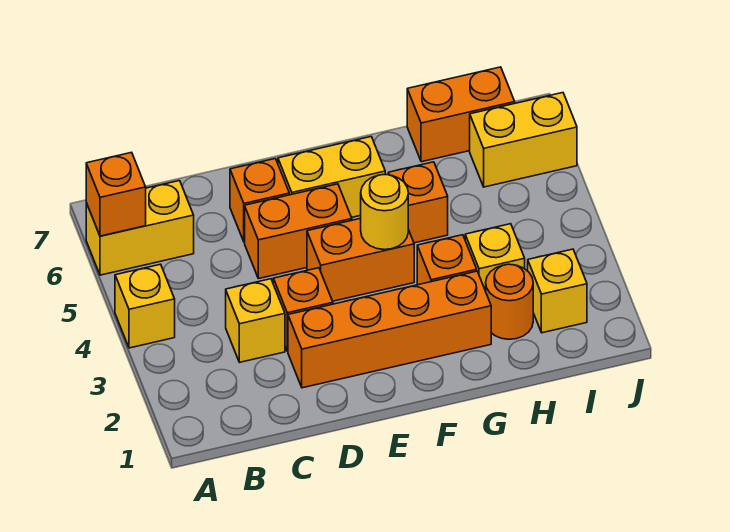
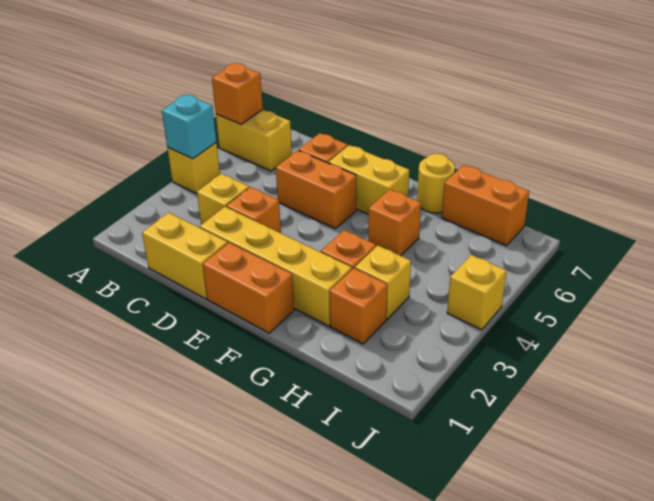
none -> cyan 1x1 brick [162,95,216,159]
orange 1x4 brick [288,271,491,388] -> yellow 1x4 brick [200,207,352,326]
orange 1x2 brick [307,218,414,301] -> orange 1x2 brick moved to [203,243,294,333]
yellow 1x1 round brick [361,175,408,250] -> yellow 1x1 round brick moved to [417,154,455,213]
orange 1x1 round brick [486,264,533,339] -> orange 1x1 brick [329,268,387,344]
yellow 1x1 brick [528,249,587,333] -> yellow 1x1 brick moved to [447,255,506,330]
yellow 1x2 brick [470,93,577,187] -> yellow 1x2 brick moved to [142,213,228,299]

